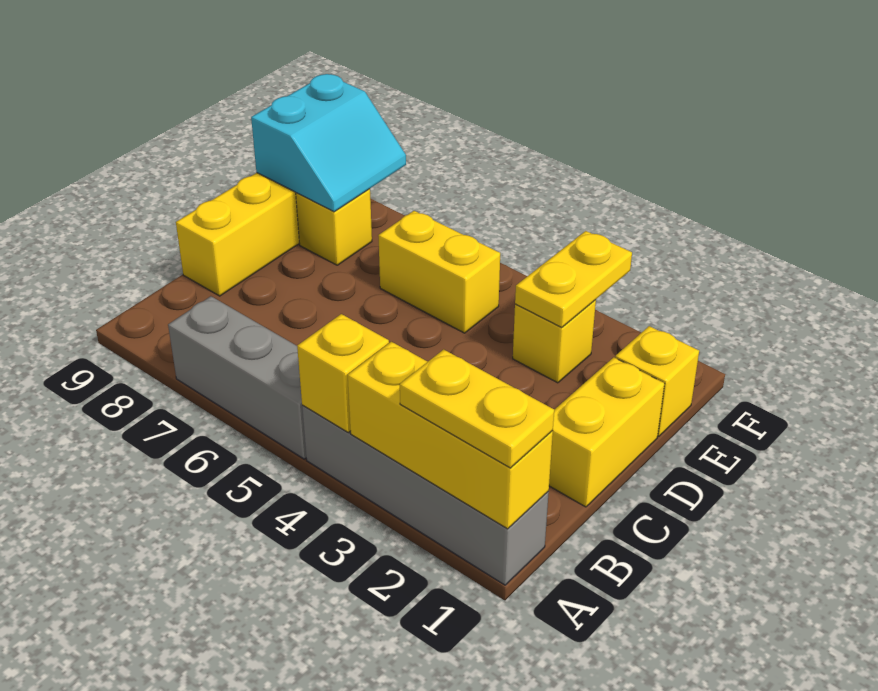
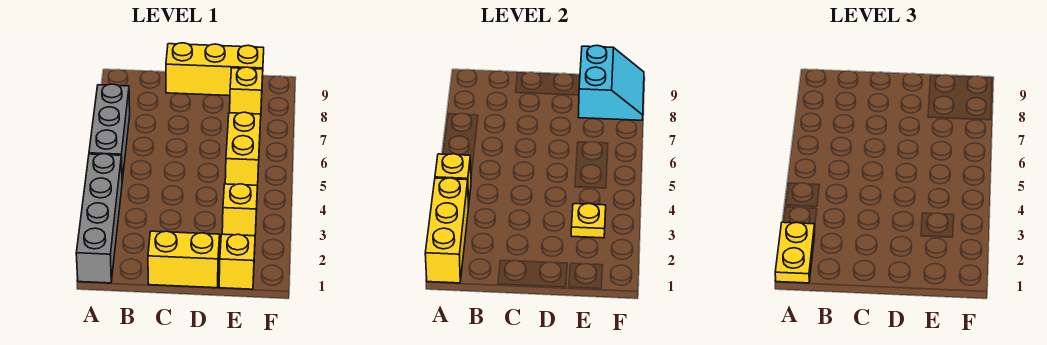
yellow 1x2 plate [515,231,632,328] -> yellow 1x1 plate [571,203,606,238]
cyan 2x2 slope [251,74,406,212] -> cyan 2x2 slope turned to [578,45,644,120]

